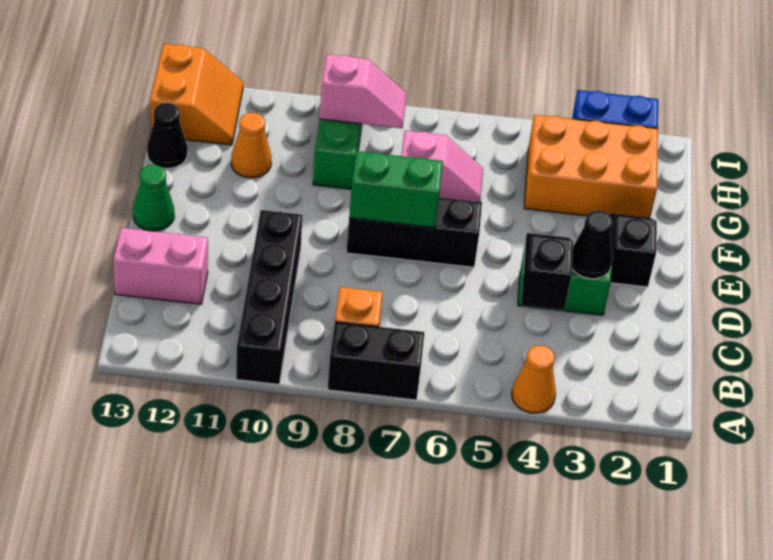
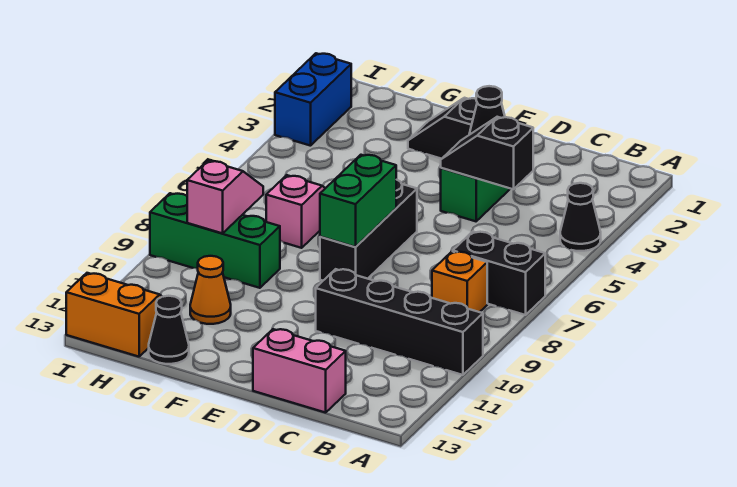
orange 1x1 cone [512,345,556,413] -> black 1x1 cone [560,183,601,251]
black 1x2 brick [327,322,424,400] -> black 1x2 brick turned to [453,232,545,315]
pink 1x2 brick [113,228,208,304] -> pink 1x2 brick turned to [253,329,346,413]
green 1x1 cone [133,165,174,231] -> none
orange 2x3 brick [524,115,658,218] -> none

